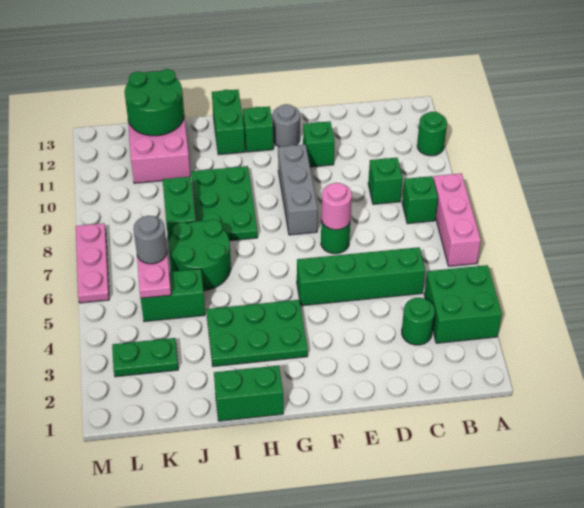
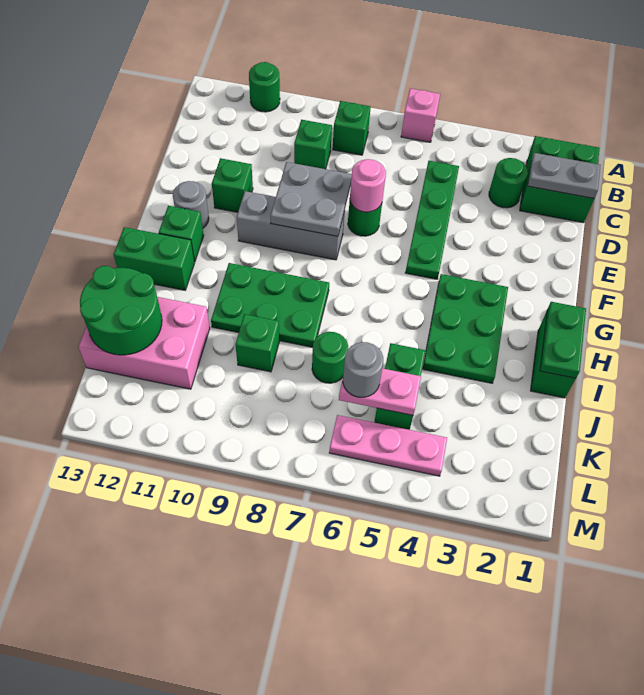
green 2x2 brick [424,265,502,343] -> green 2x2 brick moved to [520,136,600,223]
pink 1x3 brick [433,173,481,266] -> pink 1x1 brick [401,88,440,142]
none -> grey 1x2 plate [528,153,601,198]
green 1x4 brick [297,247,425,306] -> green 1x4 plate [405,161,459,279]
none -> grey 2x2 plate [270,162,352,236]
green 2x2 round brick [169,220,231,291] -> green 1x1 round brick [312,332,348,383]
green 1x2 brick [163,177,196,242] -> green 1x1 brick [235,314,279,372]
green 1x2 plate [112,338,178,377] -> green 1x2 plate moved to [540,302,586,378]
pink 1x3 plate [76,223,109,303] -> pink 1x3 plate moved to [329,415,447,476]

